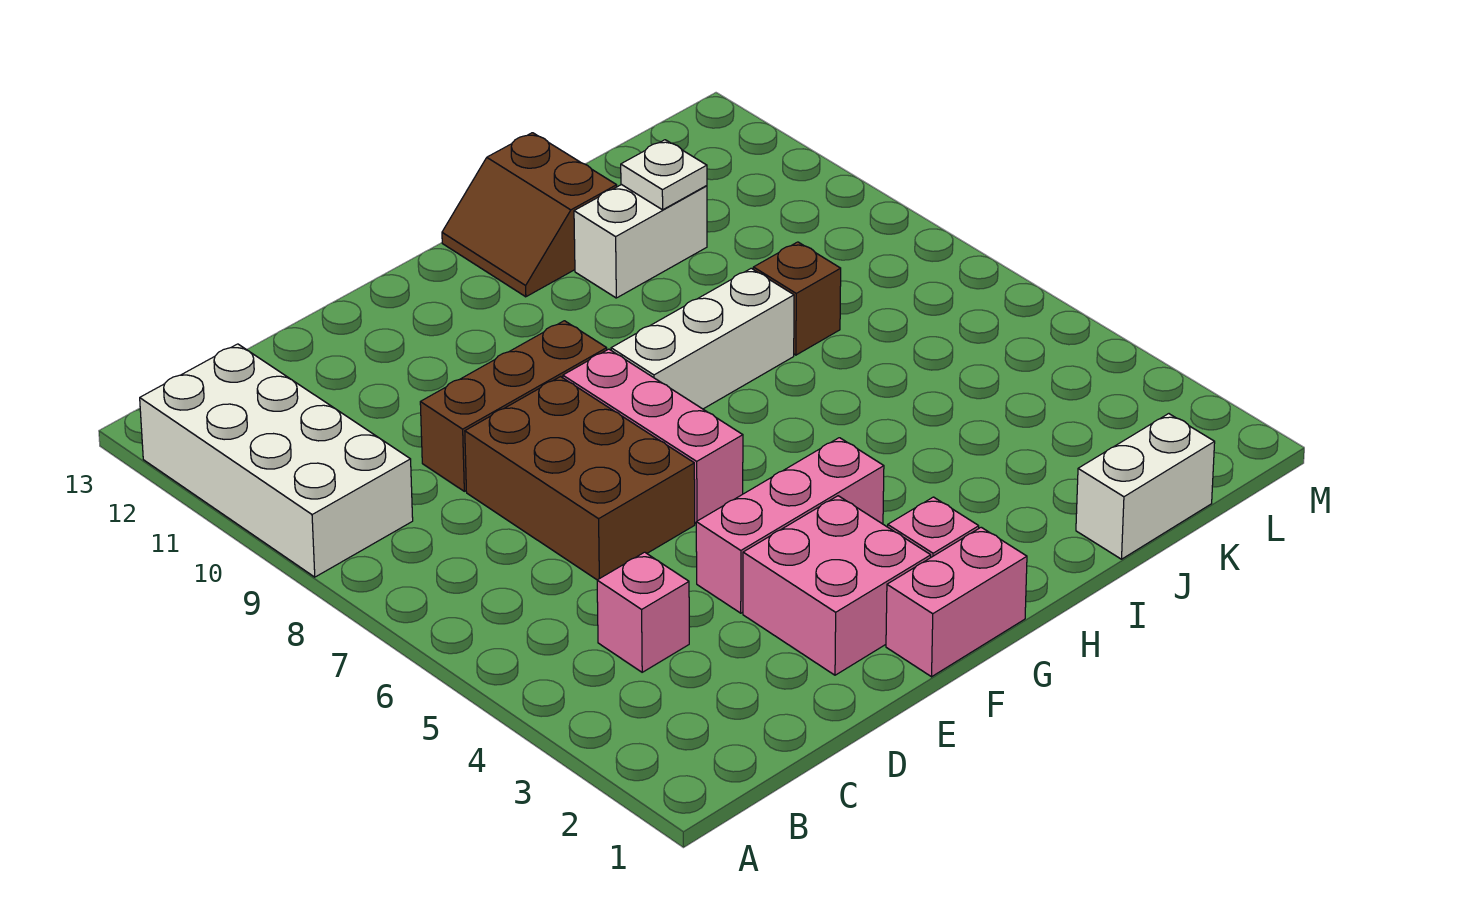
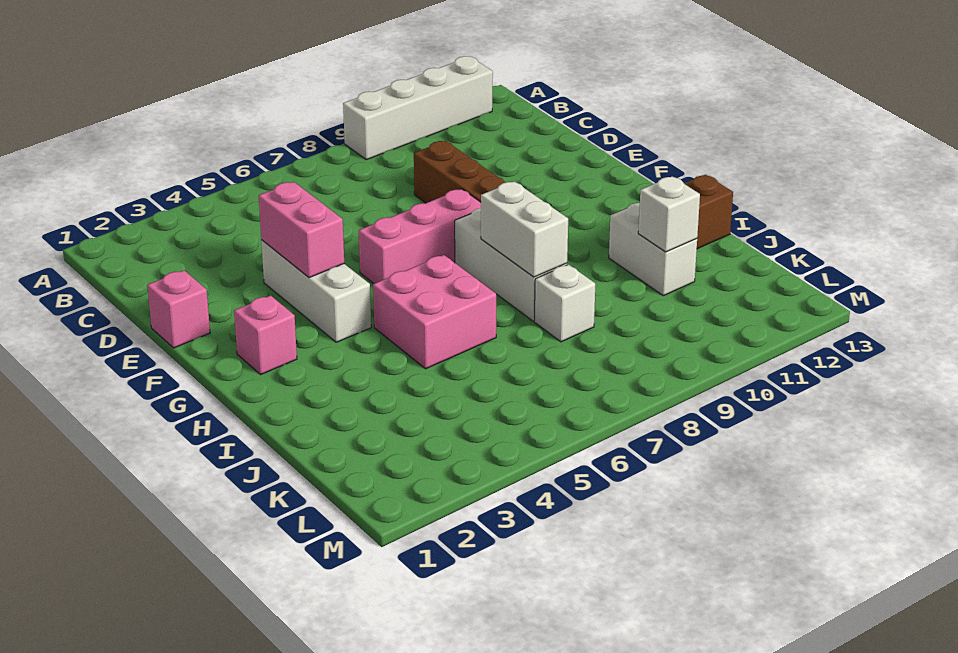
white 2x4 brick [140,344,413,577] -> white 1x4 brick [343,56,493,160]
pink 1x1 brick [597,552,689,672] -> pink 1x1 brick moved to [147,270,210,348]
brown 2x3 brick [465,377,695,580] -> none
pink 2x2 brick [743,496,931,675] -> pink 2x2 brick moved to [373,255,496,369]
pink 1x3 brick [696,438,884,613] -> white 1x3 brick [261,240,371,342]
pink 1x2 brick [886,527,1027,677] -> pink 1x2 brick moved to [259,182,344,278]
white 1x2 brick [1076,414,1215,559] -> white 1x2 brick moved to [481,181,568,277]
brown 1x1 brick [753,242,841,355] -> white 1x1 brick [534,264,595,342]
white 1x1 plate [621,140,707,210] -> white 1x1 brick [638,176,700,252]

